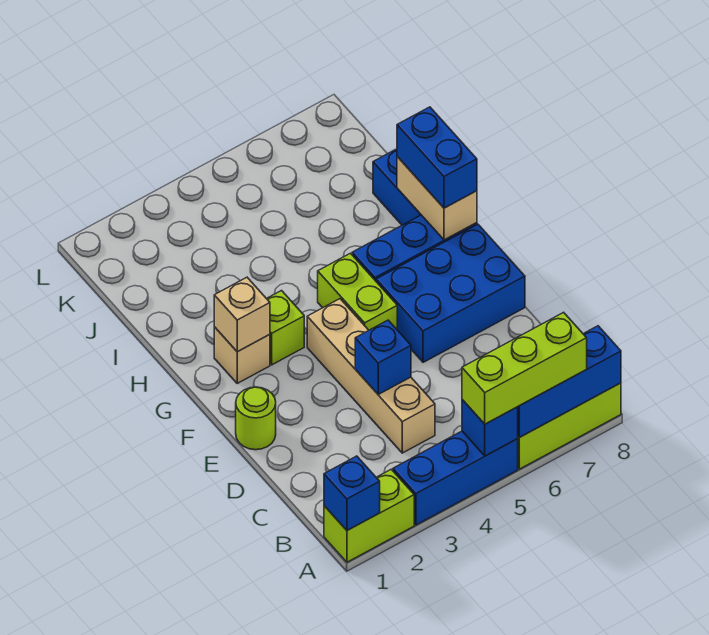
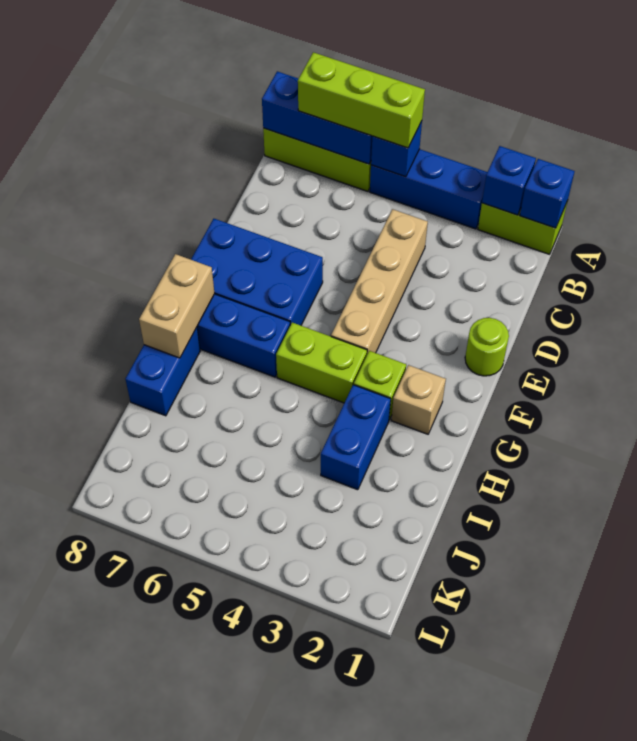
blue 1x1 brick [355,320,411,394] -> blue 1x1 brick moved to [482,146,536,215]
lime 1x2 brick [318,253,397,330] -> lime 1x2 brick turned to [276,322,367,403]
tan 1x1 brick [214,277,270,352] -> none
blue 1x2 brick [397,107,477,208] -> blue 1x2 brick moved to [321,385,391,490]

